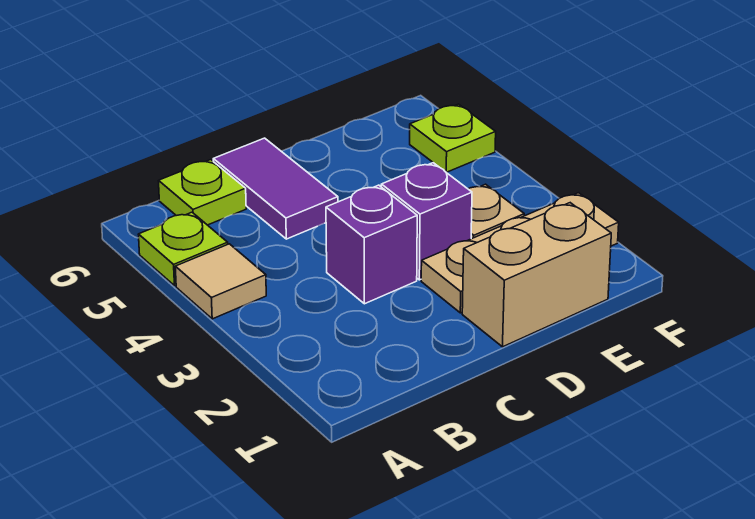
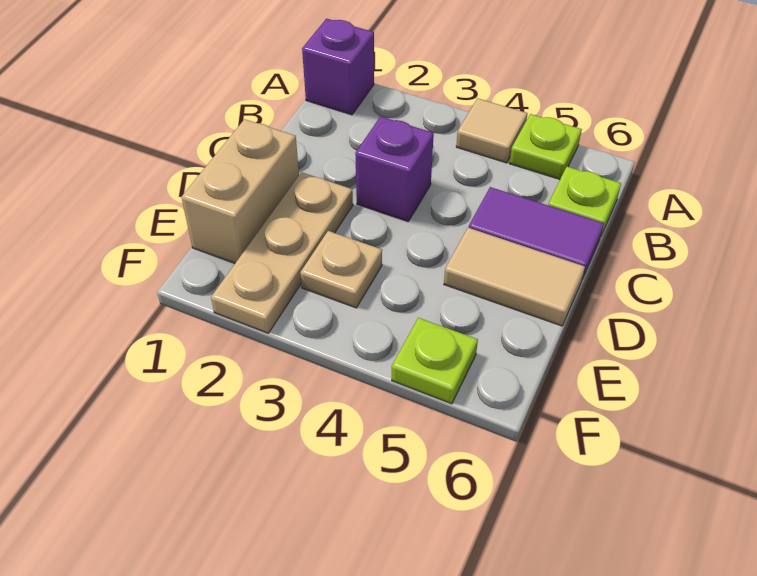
purple 1x1 brick [381,163,472,280] -> purple 1x1 brick moved to [302,19,374,115]
none -> tan 1x2 tile [444,228,585,326]

